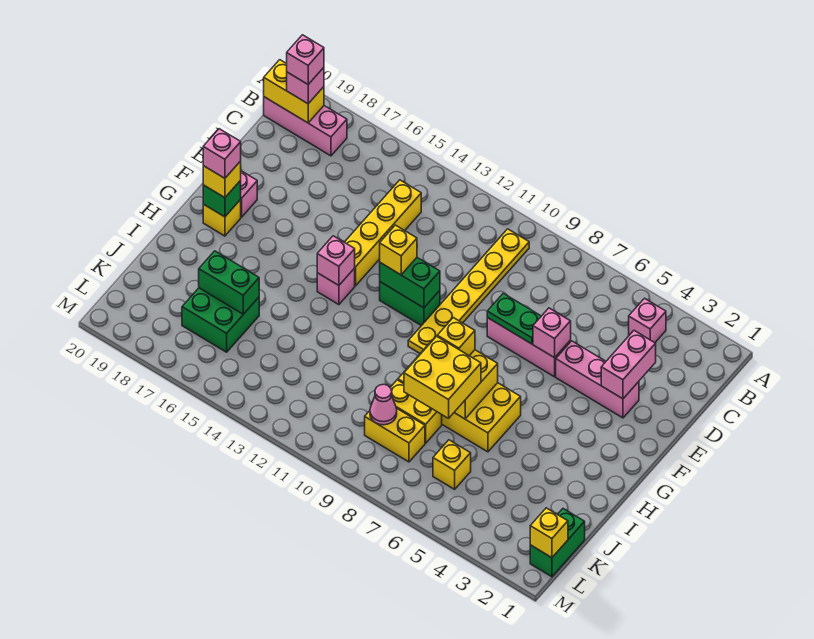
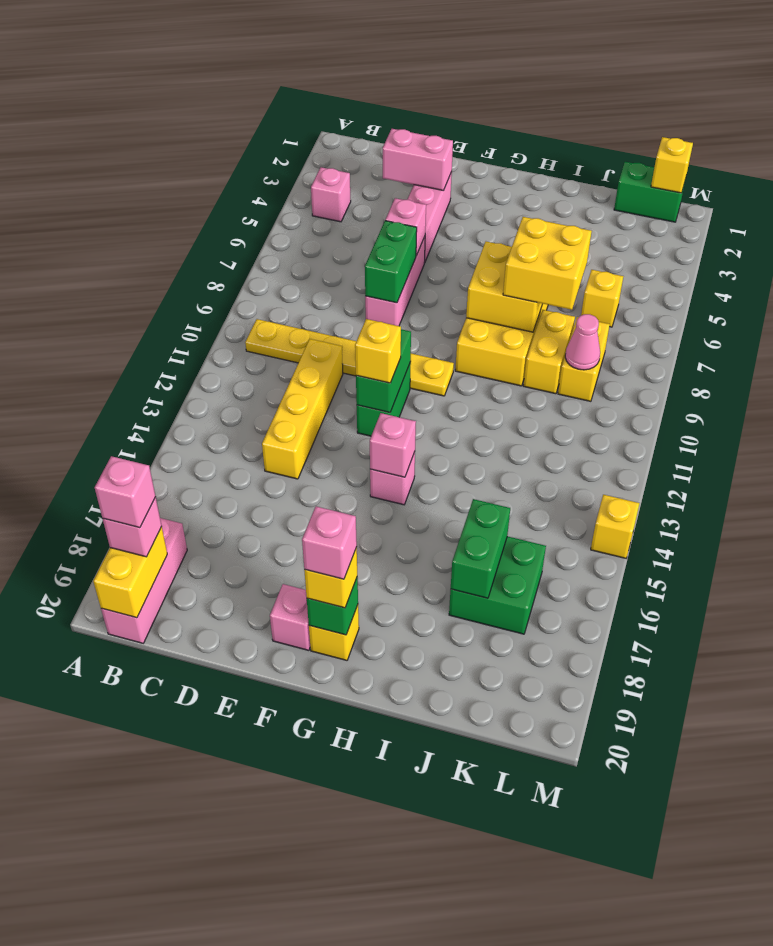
yellow 1x4 brick [345,180,421,286] -> yellow 1x4 brick turned to [262,339,343,479]
green 1x2 plate [487,293,541,344] -> green 1x2 brick [365,221,417,303]
yellow 1x1 brick [437,318,475,356] -> yellow 1x1 brick moved to [591,495,640,558]

